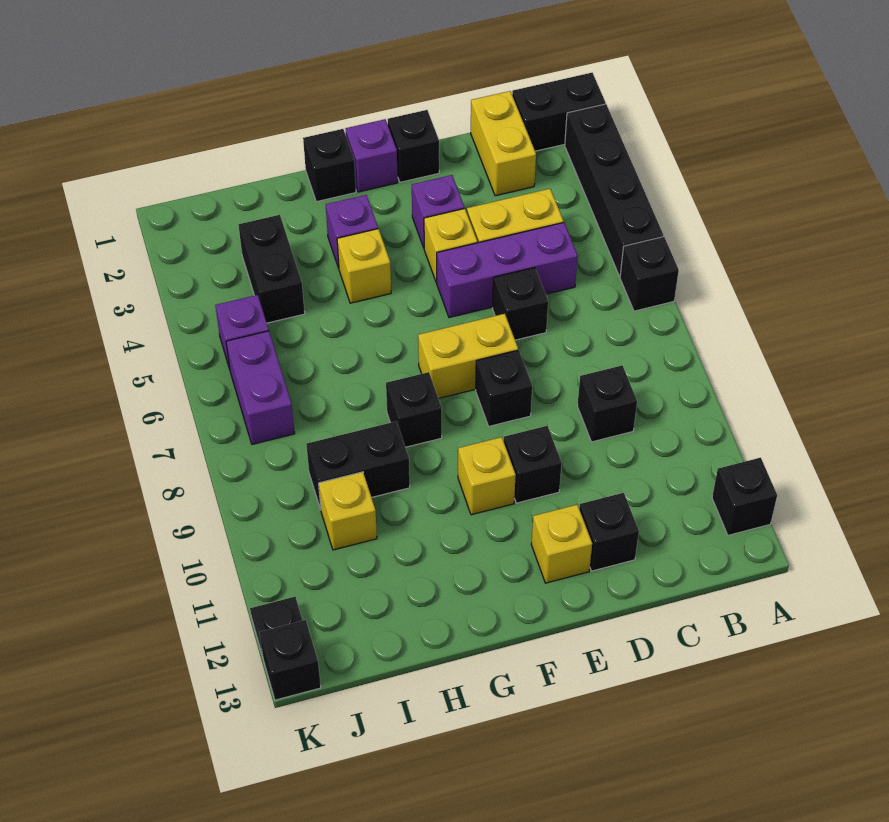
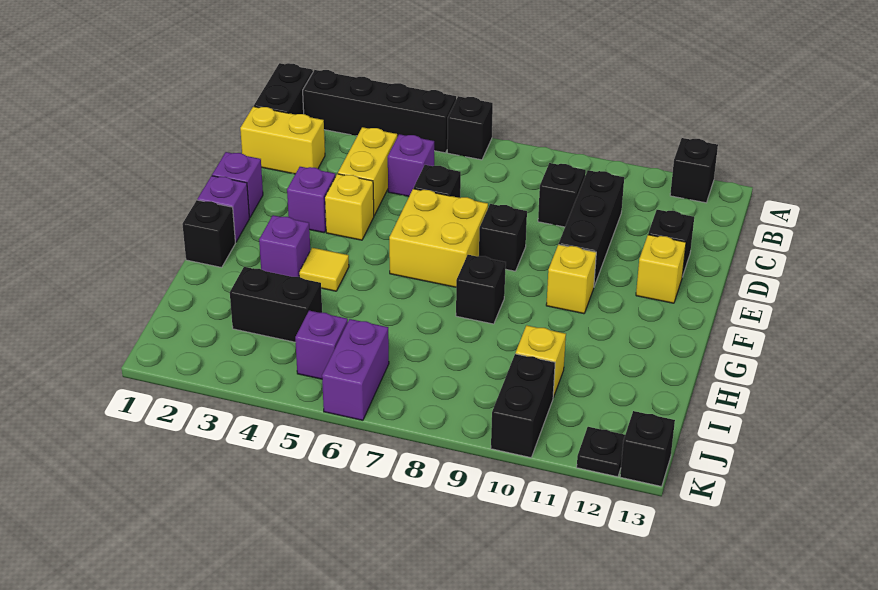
purple 1x3 brick [436,223,578,318] -> purple 1x1 brick [388,134,434,196]
black 1x1 brick [388,110,439,182] -> purple 1x1 brick [212,152,263,218]
yellow 1x2 brick [418,314,518,399] -> yellow 2x2 brick [389,189,488,287]
black 1x1 brick [504,426,562,503] -> black 1x3 brick [559,170,624,286]
yellow 1x1 brick [337,229,391,303] -> yellow 1x1 tile [299,248,349,291]
black 1x2 brick [306,421,410,510] -> black 1x2 brick moved to [491,354,555,458]
purple 1x2 brick [226,331,295,444] -> purple 1x2 brick turned to [322,319,389,420]

